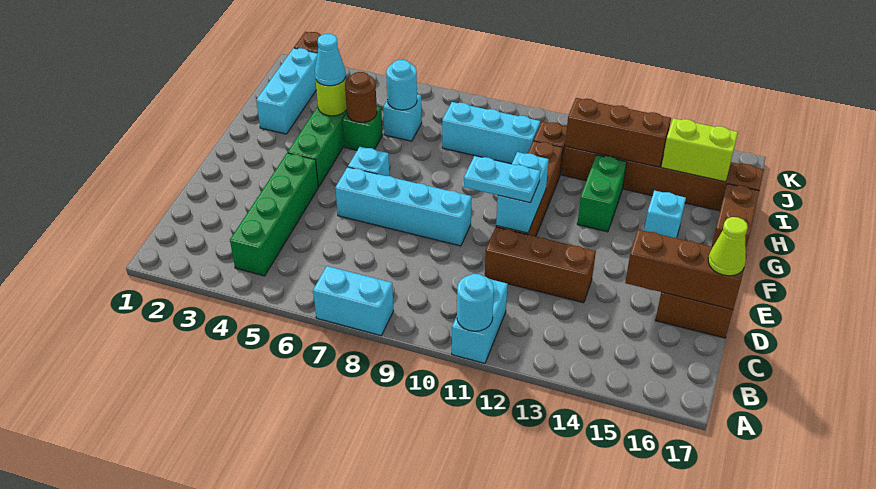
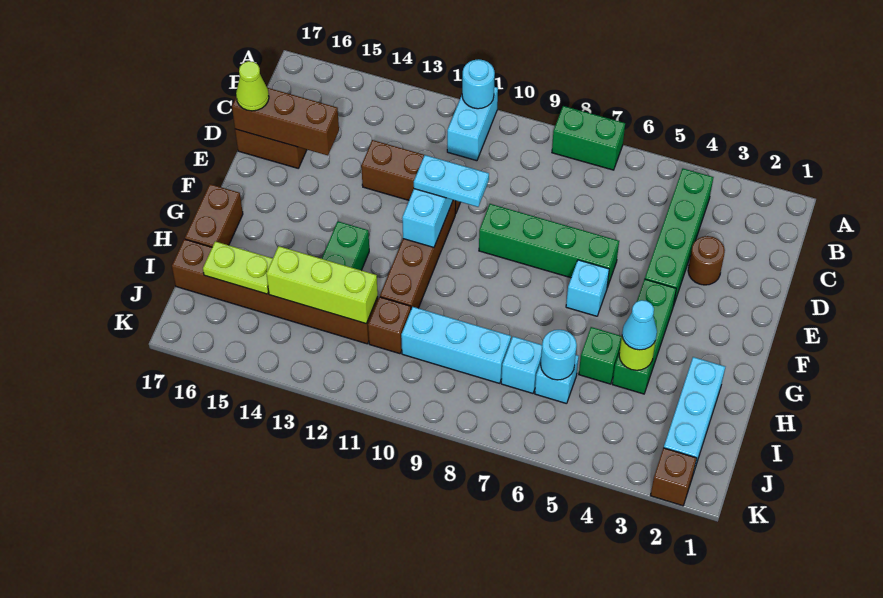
cyan 1x2 brick [313,266,393,336] -> green 1x2 brick [552,106,625,170]
cyan 1x4 brick [335,167,472,246] -> green 1x4 brick [479,204,619,287]
cyan 1x1 brick [644,190,686,238] -> cyan 1x1 brick moved to [501,337,542,393]
brown 1x1 round brick [345,72,377,122] -> brown 1x1 round brick moved to [688,236,725,285]
brown 1x3 brick [565,98,671,167] -> lime 1x3 brick [266,246,378,323]
lime 1x2 brick [661,118,738,182] -> lime 1x2 plate [203,241,273,294]

